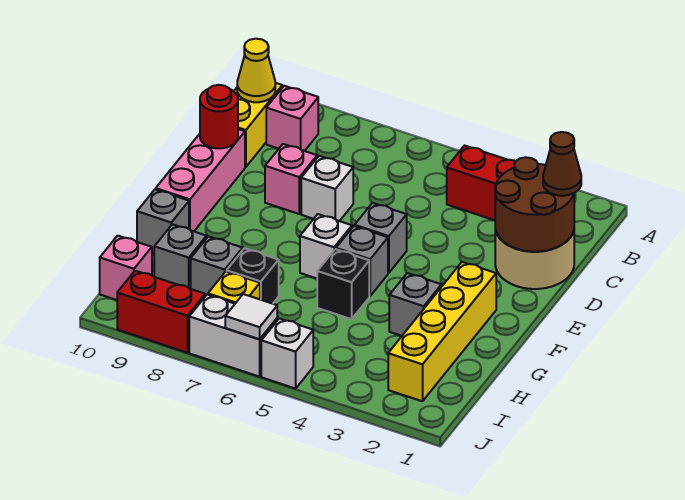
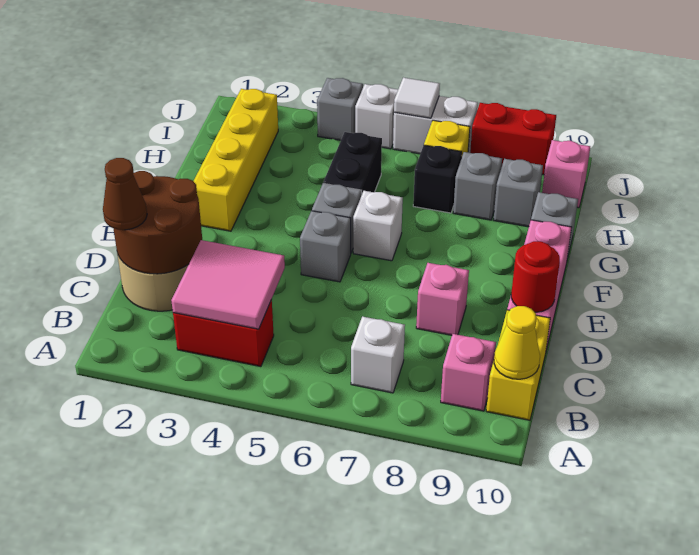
none -> pink 2x2 tile [171,240,285,329]
white 1x1 brick [301,156,353,221] -> white 1x1 brick moved to [351,316,405,393]
grey 1x1 brick [389,273,442,336] -> grey 1x1 brick moved to [317,78,363,140]
black 1x1 brick [317,249,369,319] -> black 1x2 brick [323,132,382,193]

